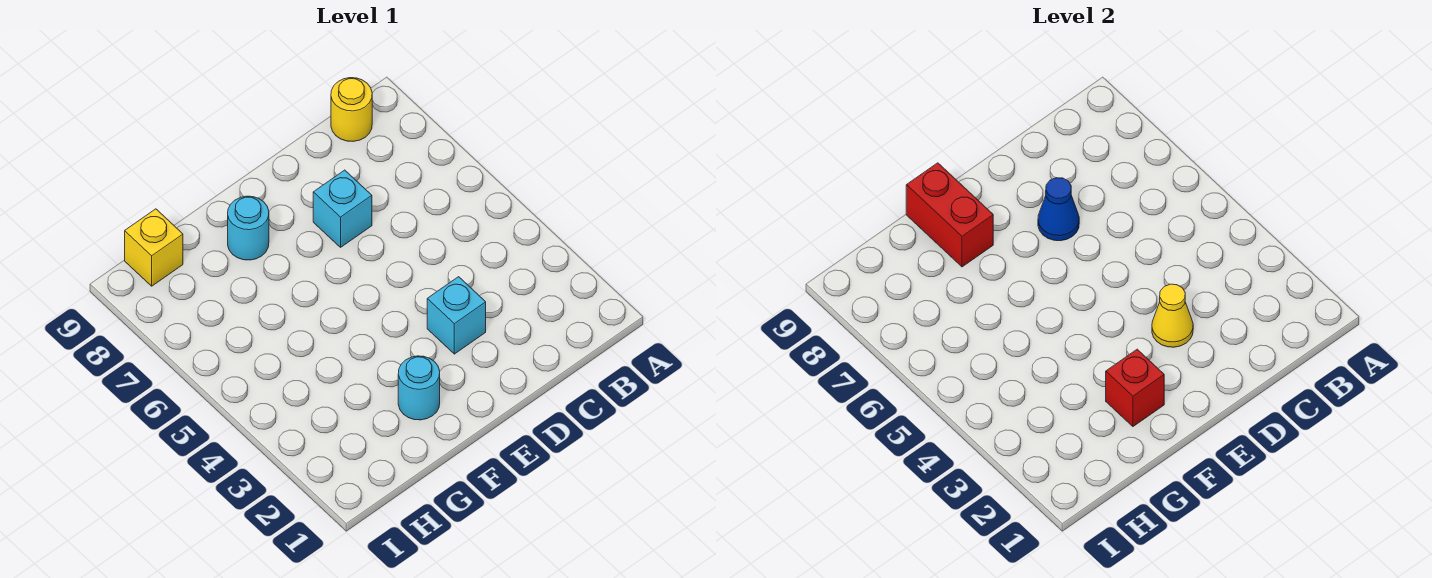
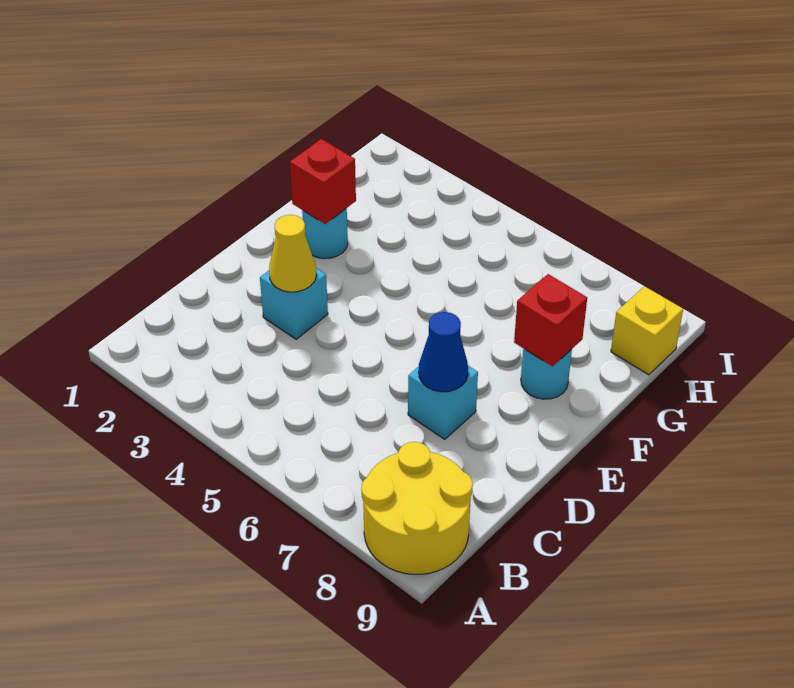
yellow 1x1 round brick [331,78,372,141] -> yellow 2x2 round brick [361,442,473,574]
red 1x2 brick [906,163,993,267] -> red 1x1 brick [514,274,587,366]

